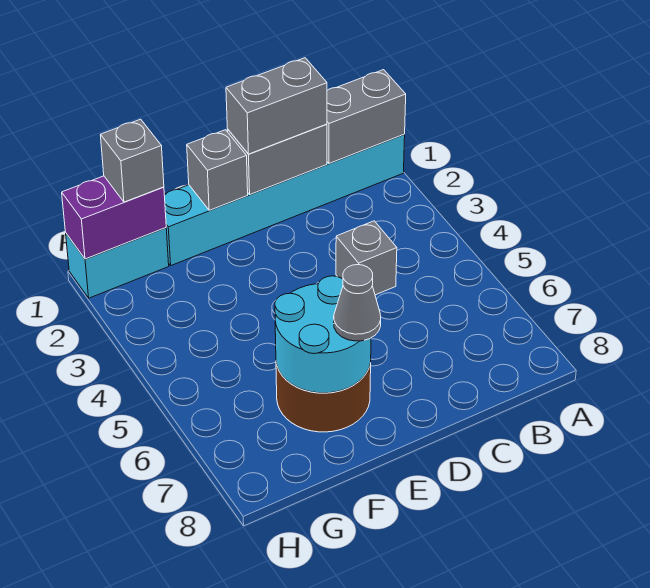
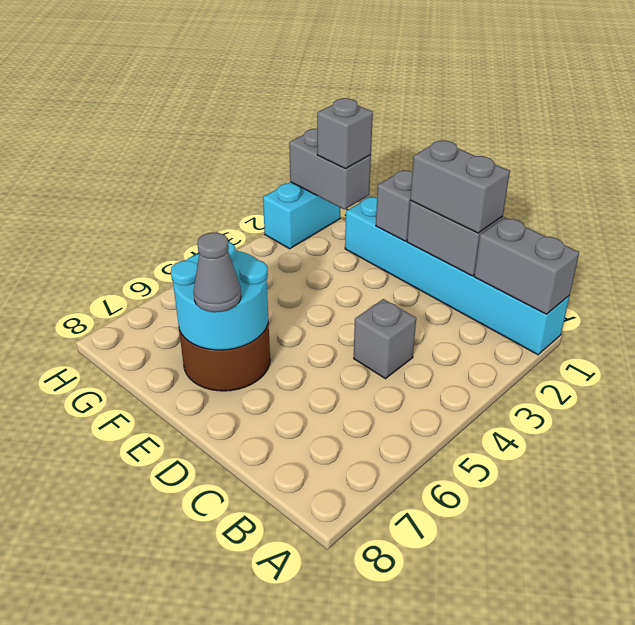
cyan 1x2 brick [66,228,169,298] -> cyan 1x2 brick turned to [263,182,340,249]
purple 1x2 brick [62,176,166,259] -> grey 1x2 brick [289,129,371,210]

